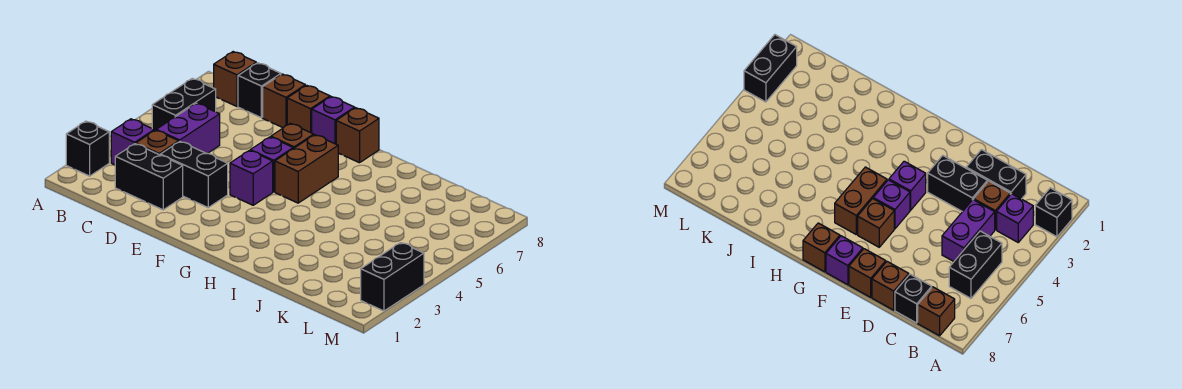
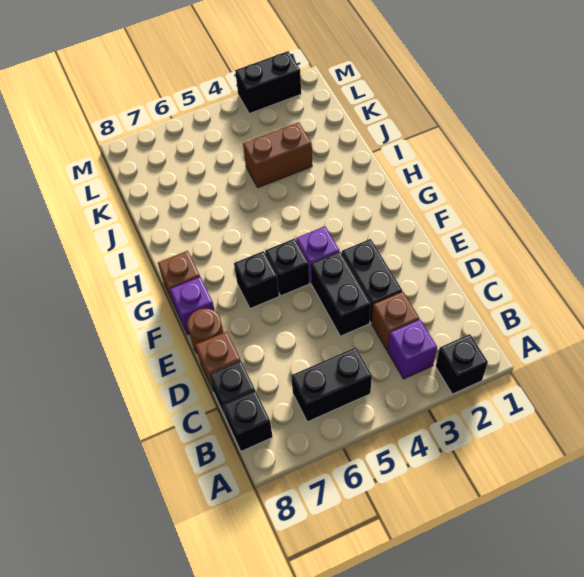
brown 1x1 brick [214,52,256,106] -> black 1x1 brick [223,391,273,451]
black 1x2 brick [115,144,183,210] -> black 1x2 brick moved to [311,252,371,336]
purple 1x2 brick [156,103,220,154] -> none
brown 1x1 brick [287,85,330,133] -> brown 1x1 round brick [187,309,224,354]
purple 1x1 brick [250,137,293,192] -> black 1x1 brick [265,238,309,296]
brown 1x1 brick [271,123,314,149] -> black 1x1 brick [234,251,279,309]
brown 1x2 brick [275,135,338,203] -> brown 1x2 brick moved to [243,122,312,188]

